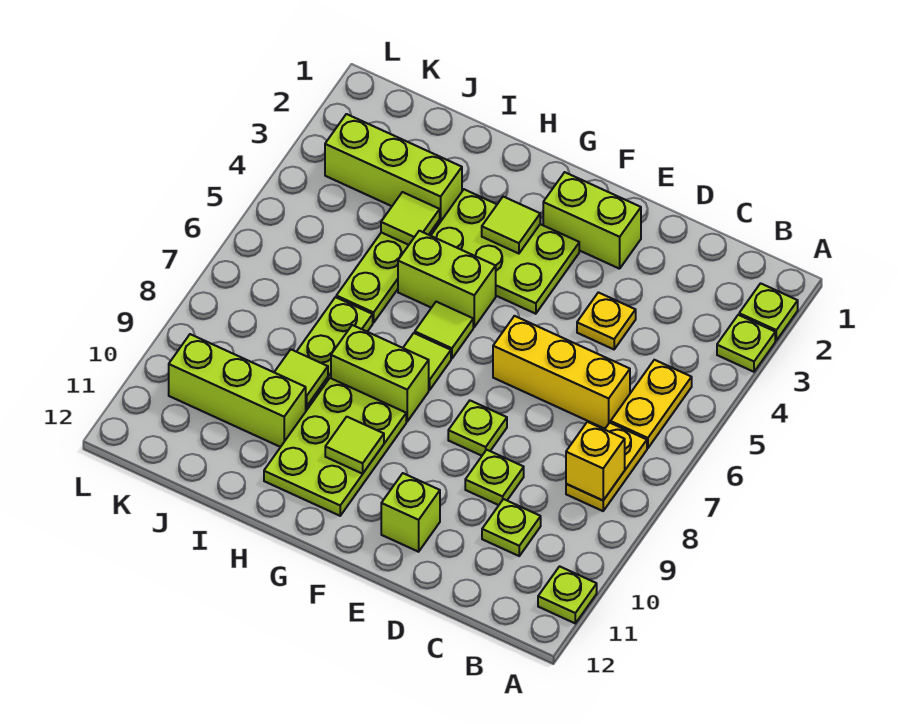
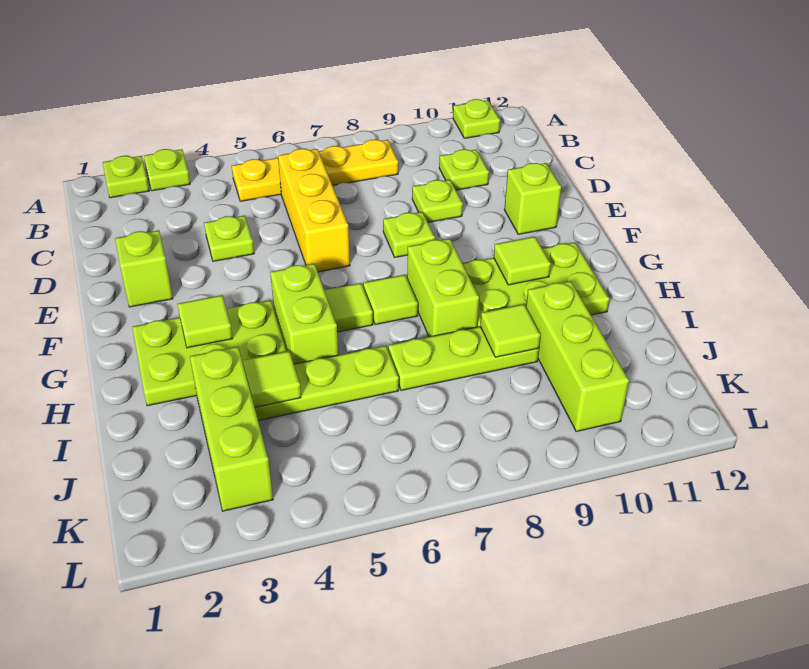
yellow 1x1 brick [566,422,625,500] -> none
yellow 1x1 plate [577,292,636,349] -> lime 1x1 plate [204,216,254,261]
lime 1x2 brick [543,172,641,269] -> lime 1x1 brick [115,230,173,307]
lime 2x3 plate [431,189,579,314] -> lime 2x3 plate turned to [132,300,287,406]

